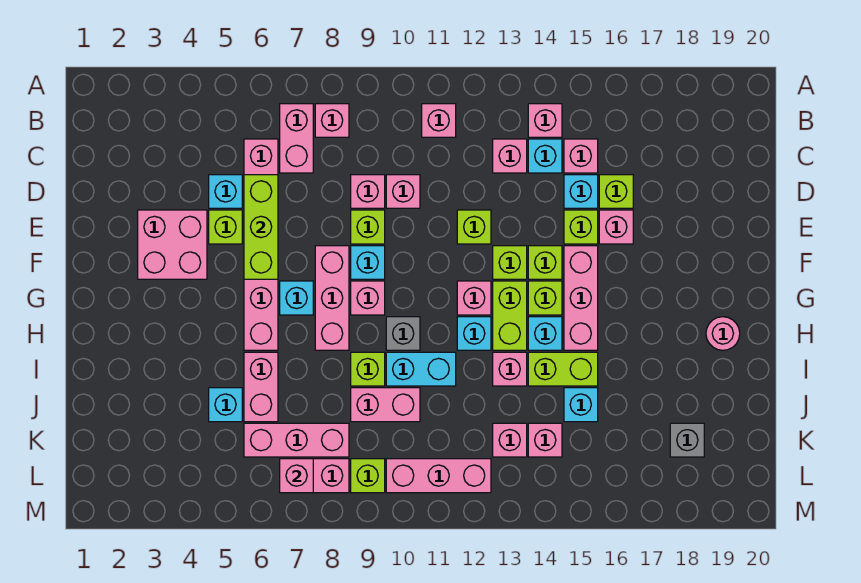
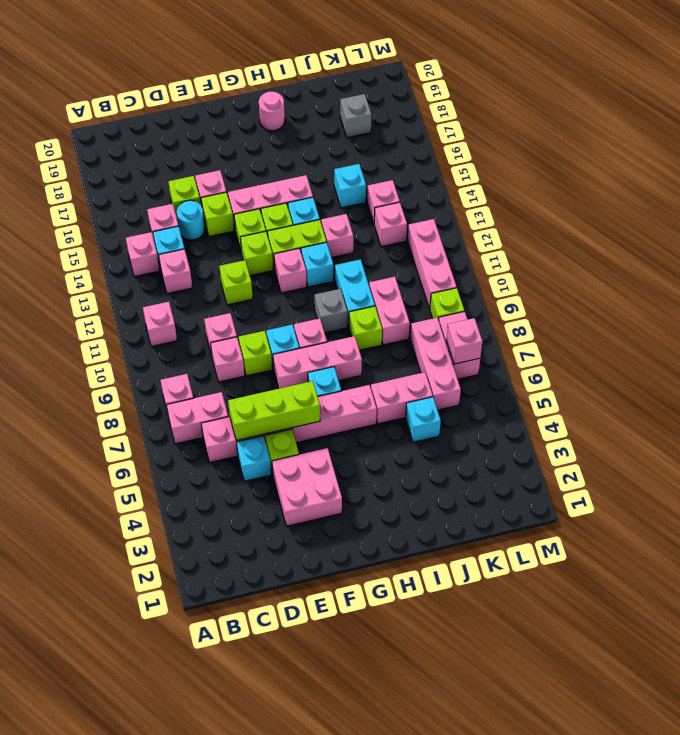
cyan 1x1 brick [564,175,598,208] -> cyan 1x1 round brick [177,200,205,240]
lime 1x2 brick [528,352,598,386] -> none

